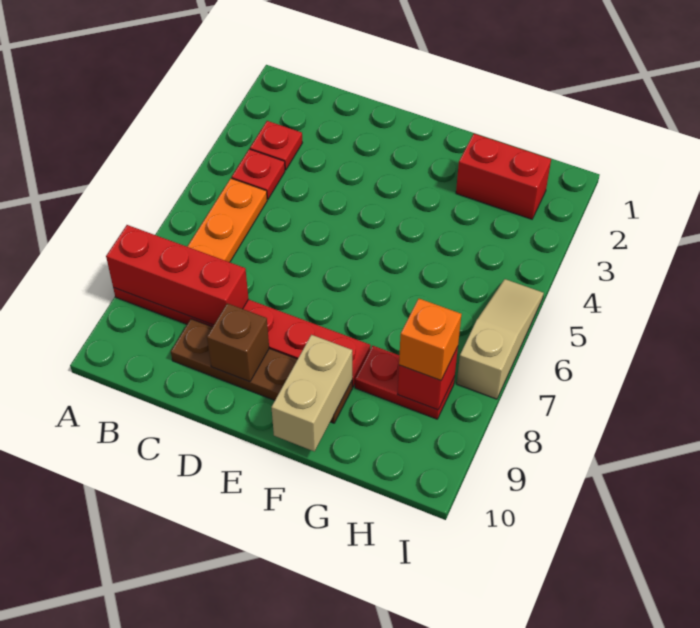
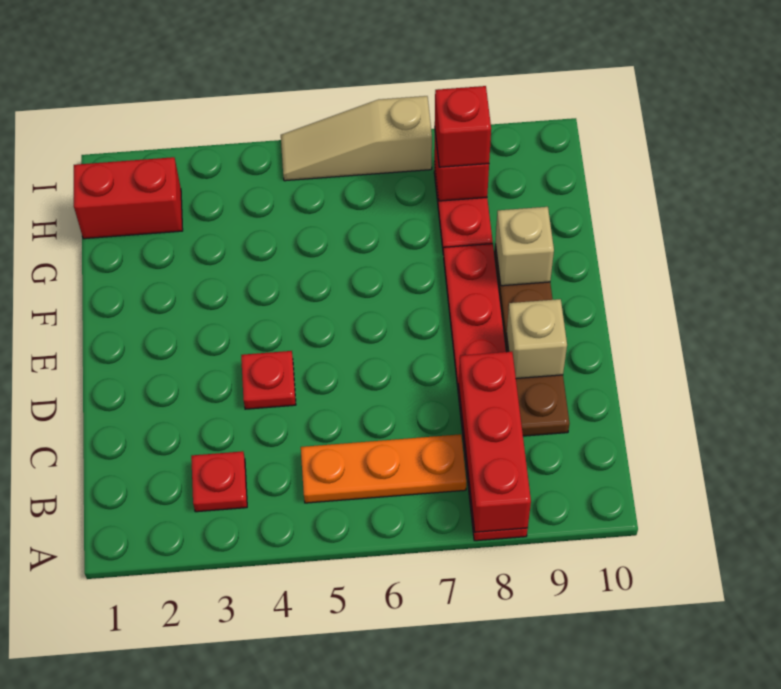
red 1x1 plate [232,149,285,199] -> red 1x1 plate moved to [241,351,296,409]
brown 1x1 brick [207,303,269,382] -> tan 1x1 brick [507,299,567,379]
tan 1x2 brick [271,335,352,451] -> tan 1x1 brick [495,207,554,286]
red 1x2 brick [456,134,551,219] -> red 1x2 brick turned to [74,157,183,239]
orange 1x1 brick [399,299,461,380] -> red 1x1 brick [435,86,491,167]

